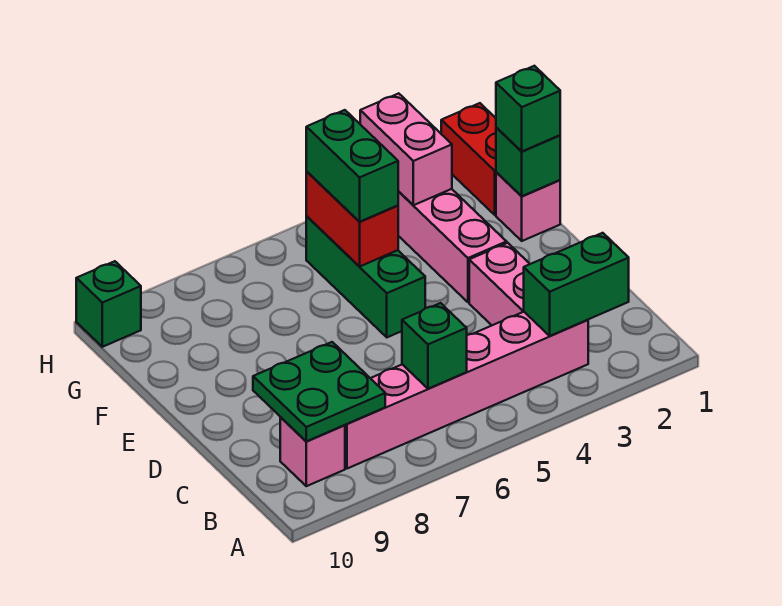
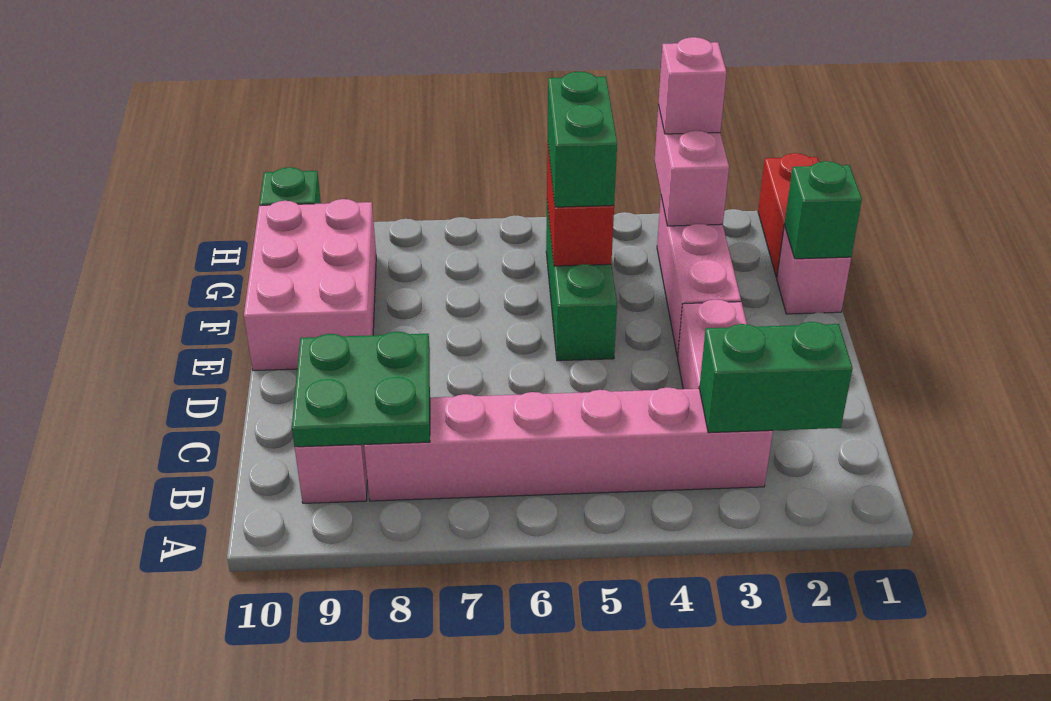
green 1x1 brick [402,303,467,389] -> none
none -> pink 2x3 brick [244,199,376,371]
green 1x1 brick [496,66,560,152] -> none
none -> pink 1x1 brick [658,37,727,134]

